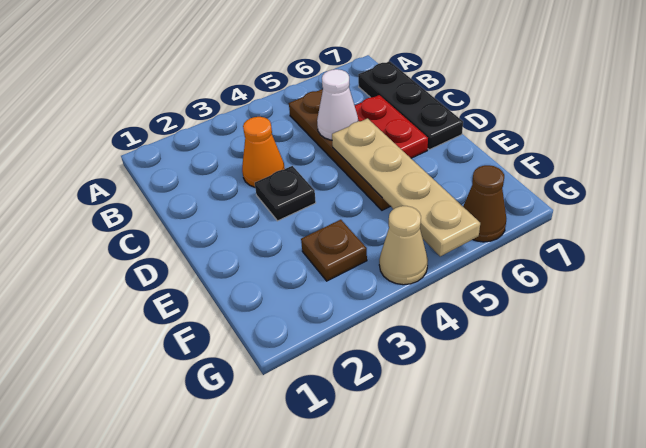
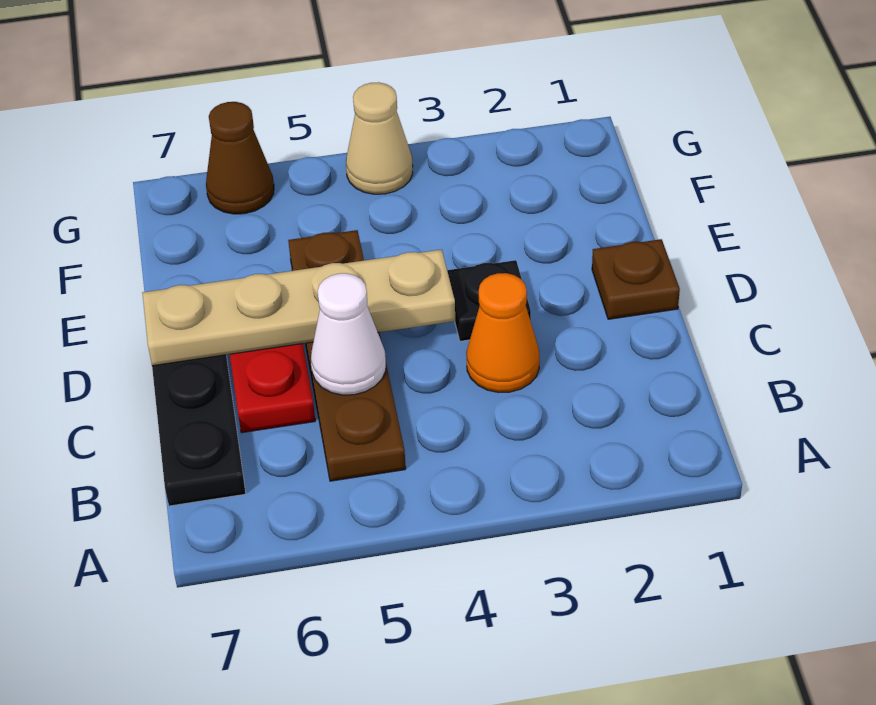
tan 1x4 plate [332,118,480,256] -> tan 1x4 plate turned to [142,249,455,366]
brown 1x1 plate [301,220,367,281] -> brown 1x1 plate moved to [592,239,680,319]

